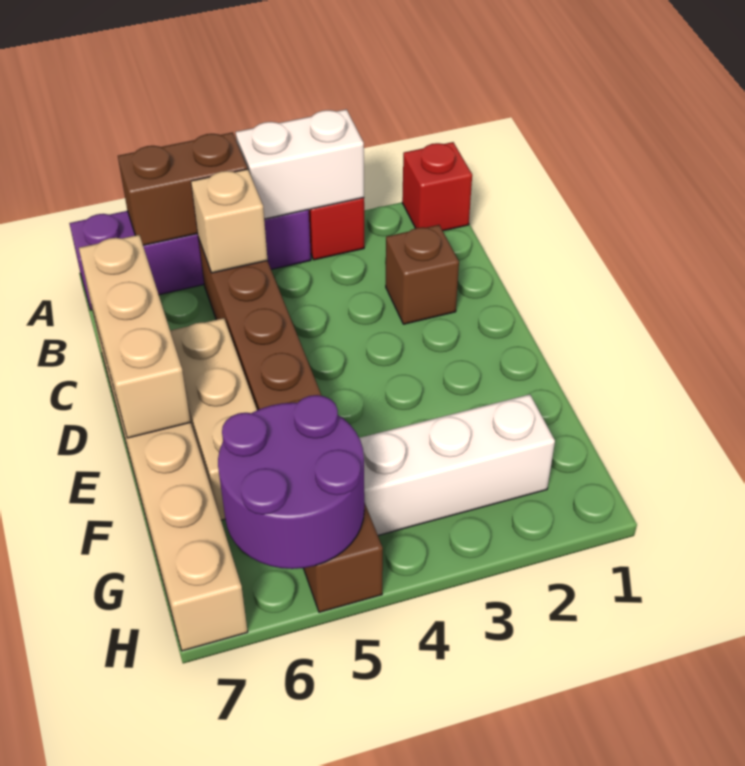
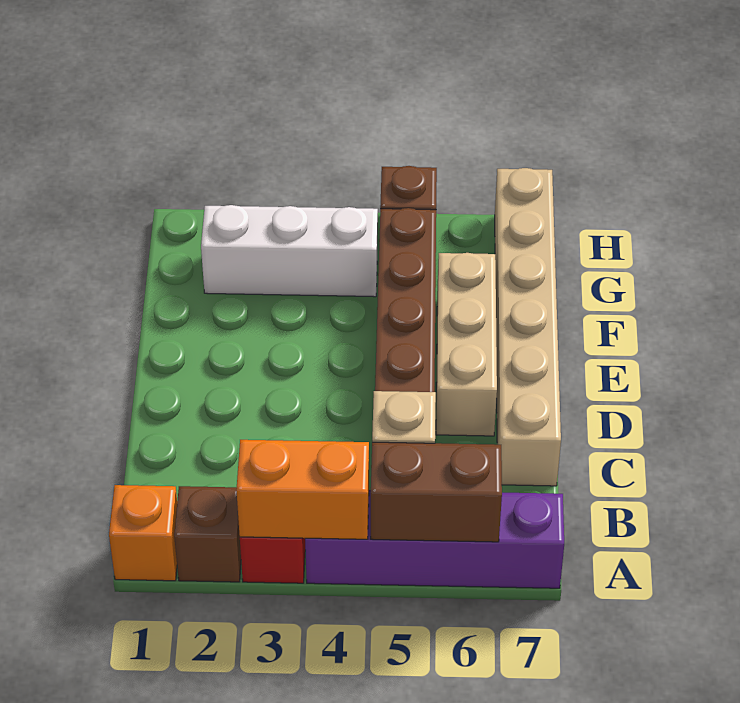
red 1x1 brick [402,142,472,231] -> orange 1x1 brick [109,485,177,581]
white 1x2 brick [236,109,364,219] -> orange 1x2 brick [236,440,369,539]
brown 1x1 brick [386,225,459,324] -> brown 1x1 brick moved to [174,486,241,582]
tan 1x3 brick [79,235,191,438] -> none
purple 2x2 round brick [218,395,364,569] -> none

